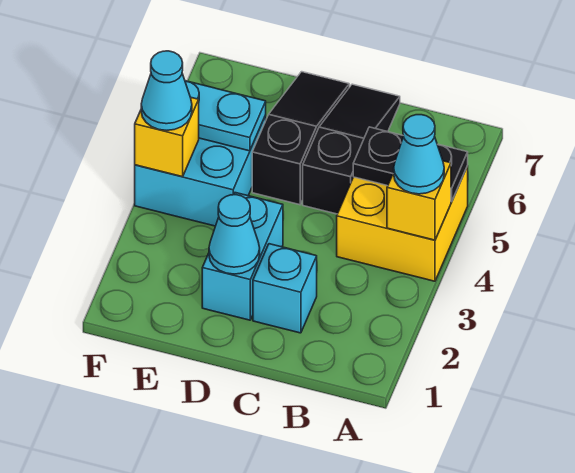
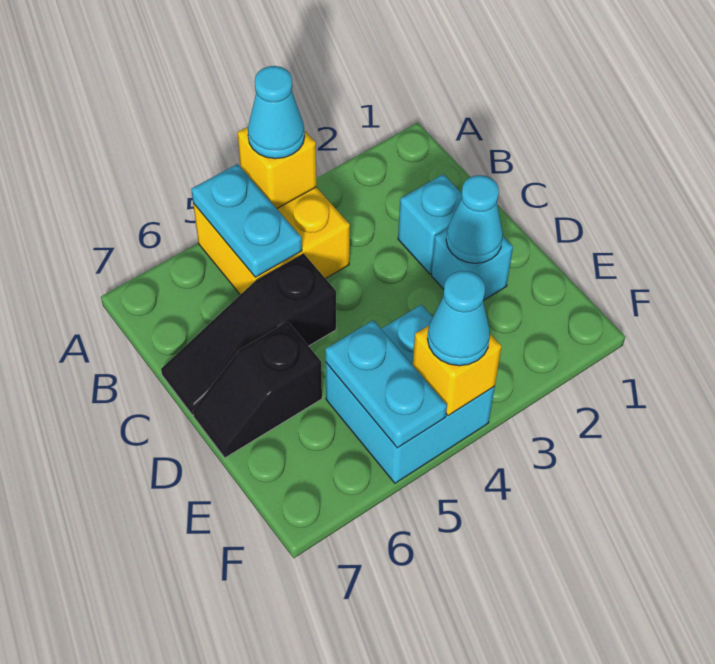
black 1x2 plate [353,127,468,202] -> cyan 1x2 plate [191,164,302,277]
cyan 1x2 brick [202,193,283,320] -> cyan 1x1 brick [432,229,513,300]
black 1x3 slope [252,72,349,205] -> black 1x2 slope [193,322,322,458]

